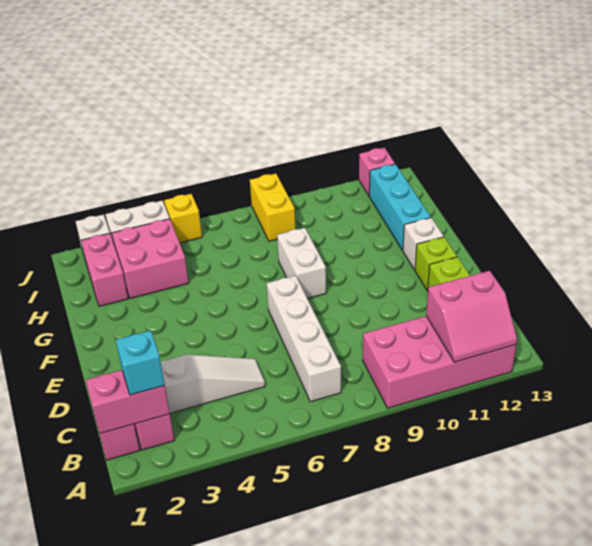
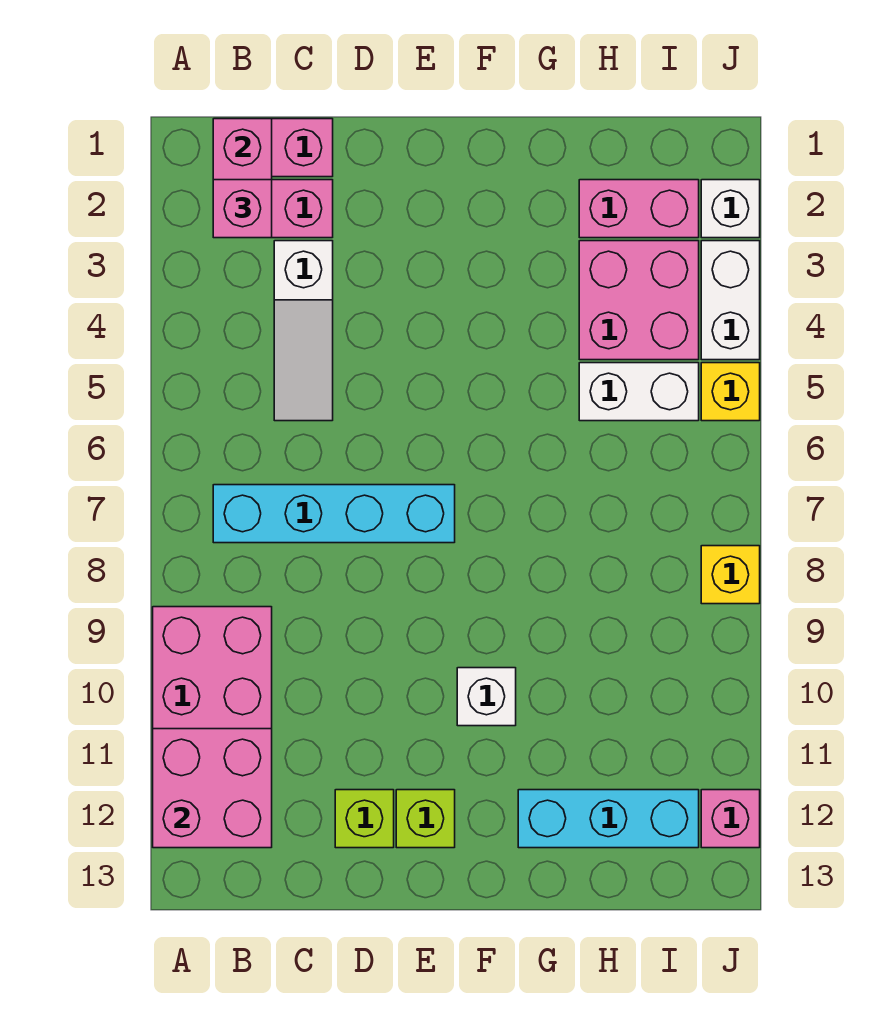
pink 2x2 slope [426,271,517,362] -> pink 2x2 brick [153,729,272,848]
cyan 1x1 brick [116,331,165,395] -> pink 1x1 brick [213,180,272,238]
white 1x4 brick [267,276,341,402] -> cyan 1x4 brick [213,485,455,543]
white 1x2 brick [277,228,326,299] -> white 1x2 brick moved to [579,363,699,421]
white 1x1 brick [403,218,444,270] -> white 1x1 brick moved to [457,668,516,726]
yellow 1x2 brick [250,174,295,241] -> yellow 1x1 brick [701,546,760,604]

